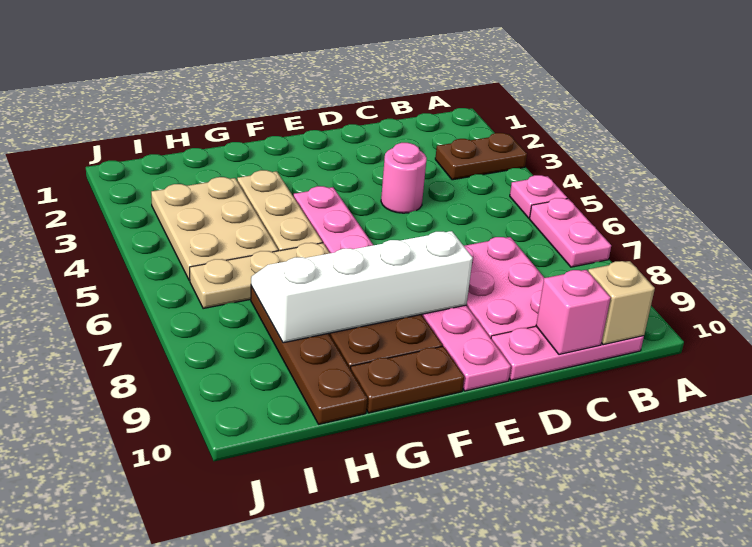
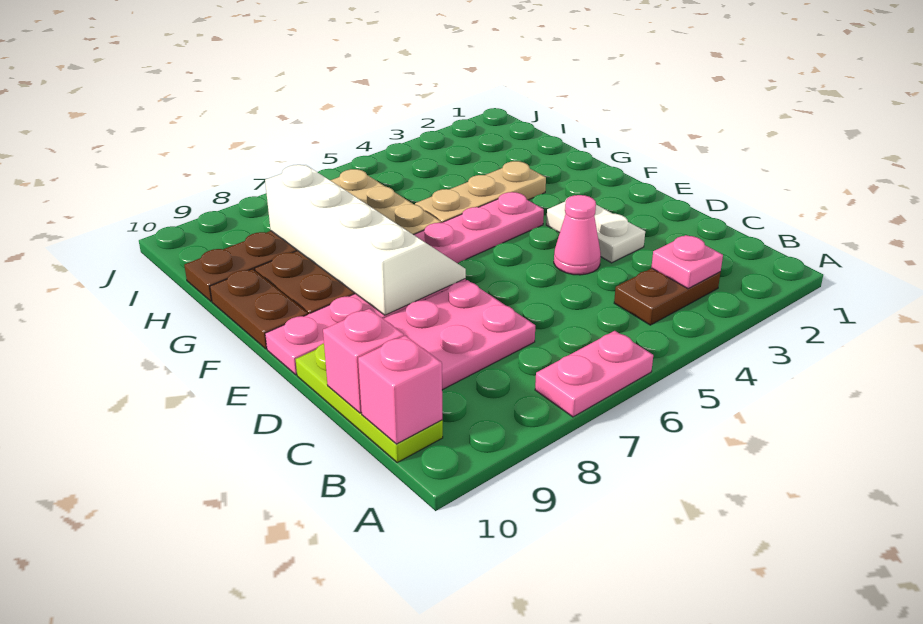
brown 1x2 plate [435,133,527,180] -> brown 1x2 plate turned to [614,268,720,325]
pink 1x1 plate [510,175,567,218] -> pink 1x1 plate moved to [651,235,723,289]
pink 1x3 plate [491,326,644,380] -> lime 1x3 plate [296,343,443,462]
tan 1x1 brick [588,261,655,345] -> pink 1x1 brick [358,335,443,444]
none -> white 1x2 plate [546,197,645,263]
pink 1x1 round brick [381,143,427,213] -> pink 1x1 cone [554,195,601,275]
tan 2x3 plate [151,177,278,281] -> none

